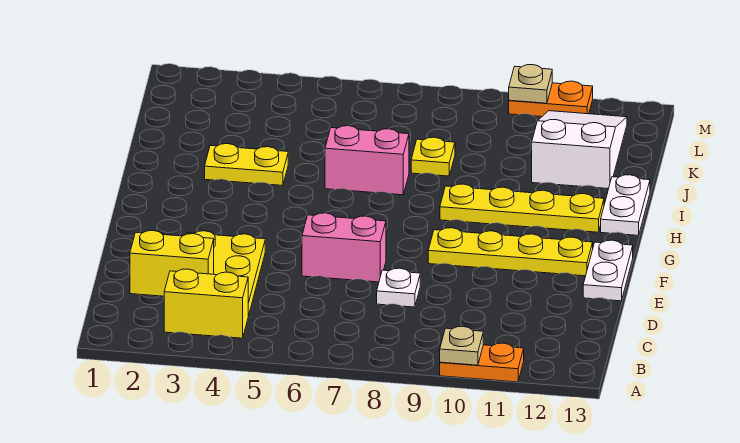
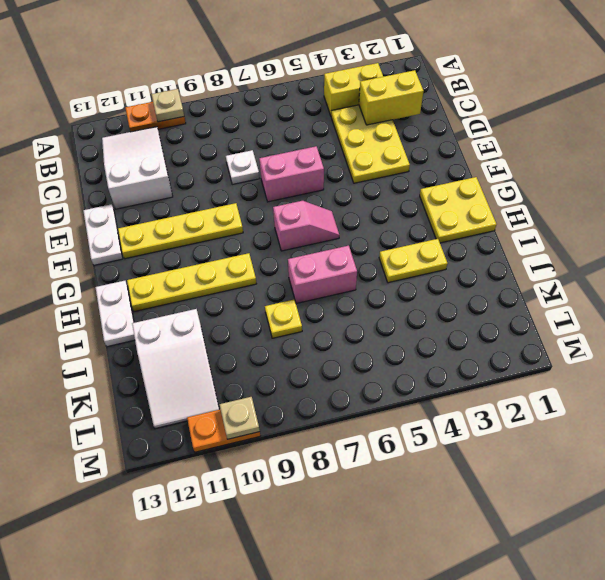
none -> white 2x3 slope [102,127,173,209]
none -> yellow 2x2 plate [420,177,496,243]
none -> pink 1x2 slope [273,201,339,251]

